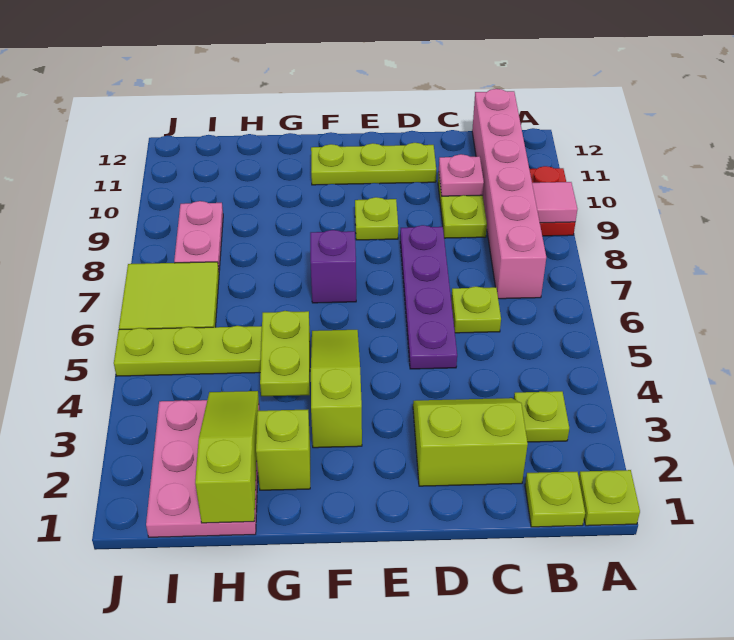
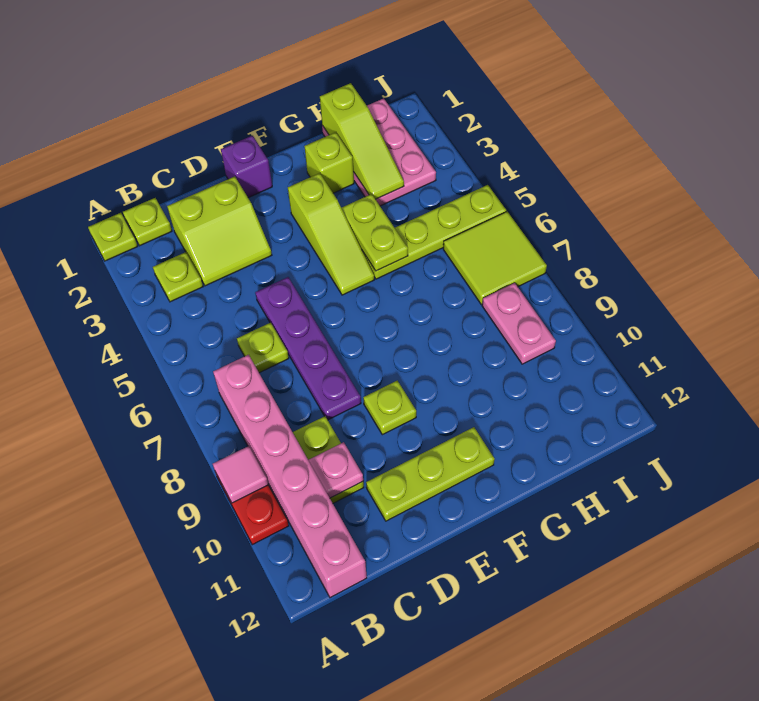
purple 1x1 brick [310,230,356,303] -> purple 1x1 brick moved to [221,136,272,198]

